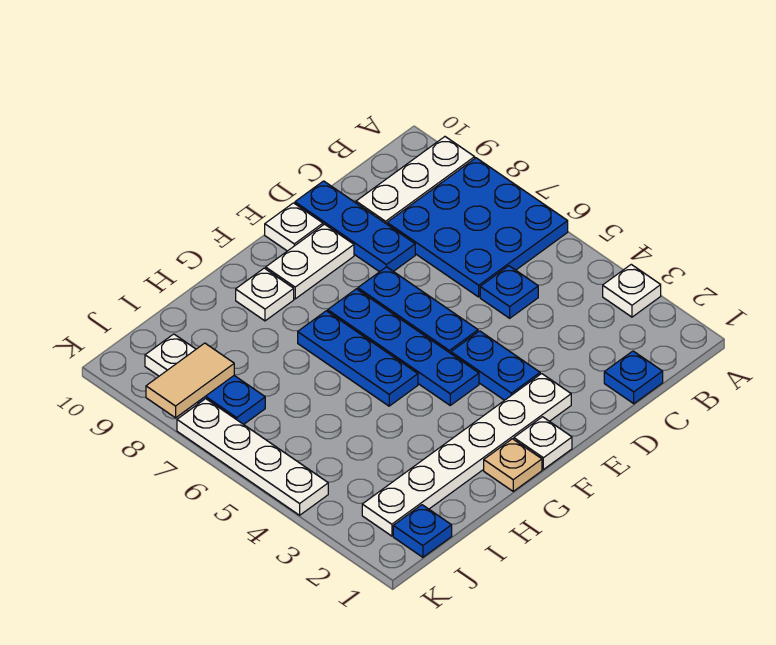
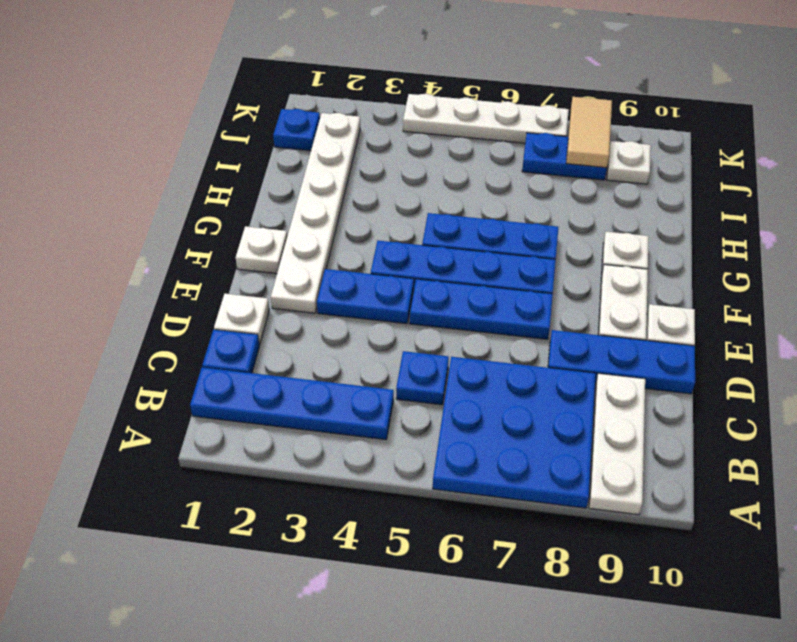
white 1x1 plate [603,264,661,317] -> white 1x1 plate moved to [214,294,269,344]
none -> blue 1x4 plate [190,367,394,440]
tan 1x1 plate [484,439,542,491] -> none

